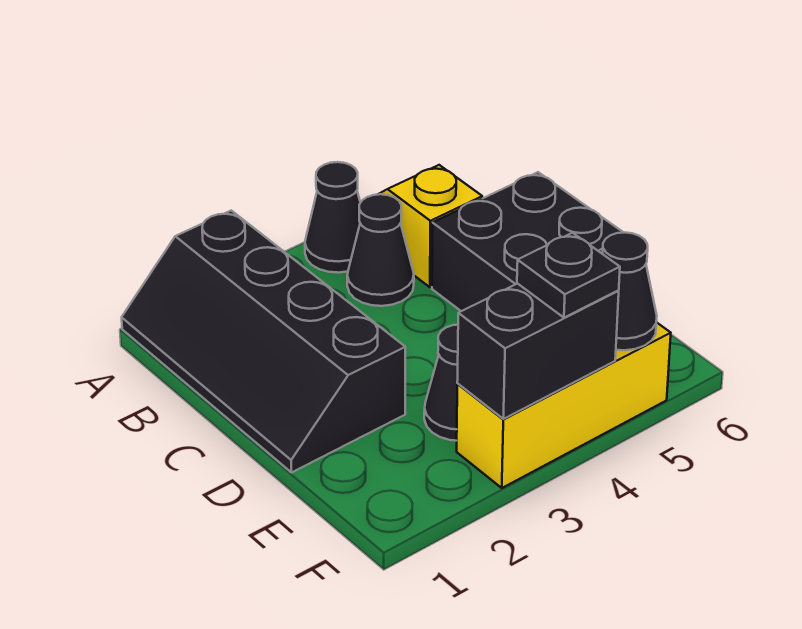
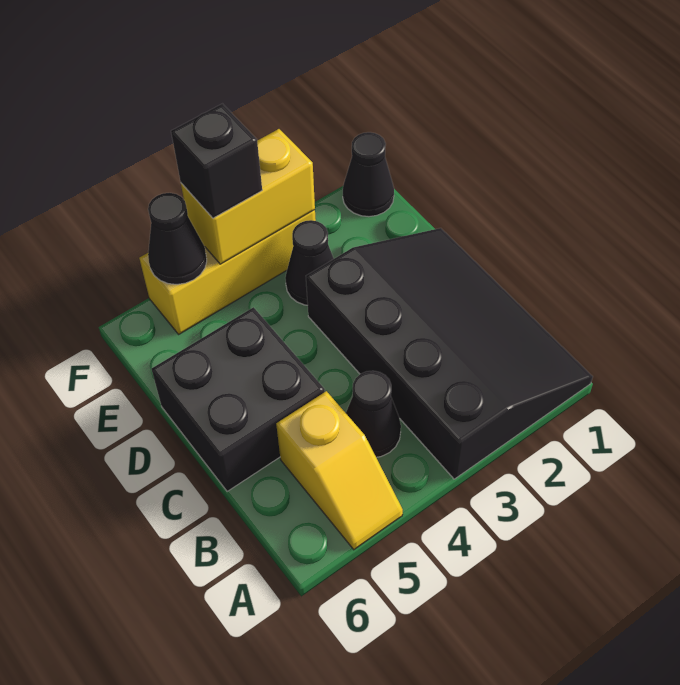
black 2x4 slope [122,211,405,472] -> black 3x4 slope [306,228,593,479]
black 1x1 cone [305,162,360,273] -> black 1x1 cone moved to [343,132,394,217]
black 1x2 brick [457,283,619,419] -> yellow 1x2 brick [181,129,315,264]
black 1x1 plate [517,233,620,318] -> black 1x1 brick [171,104,262,218]

